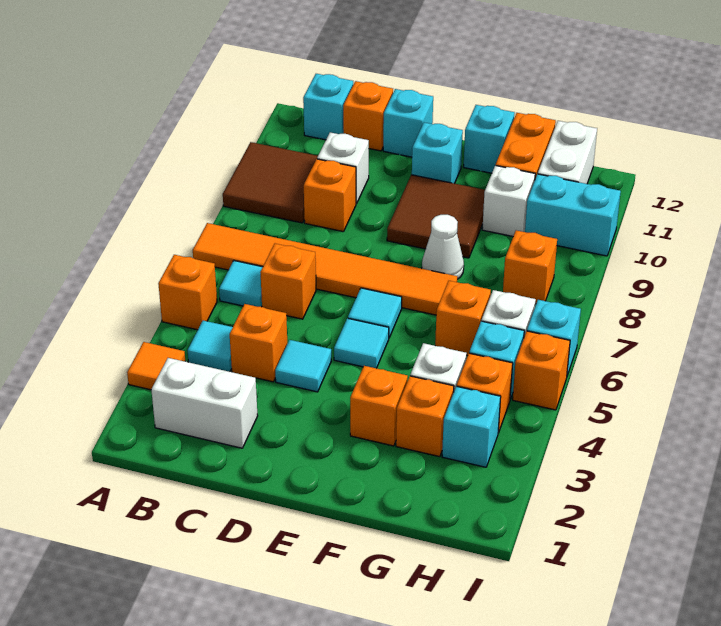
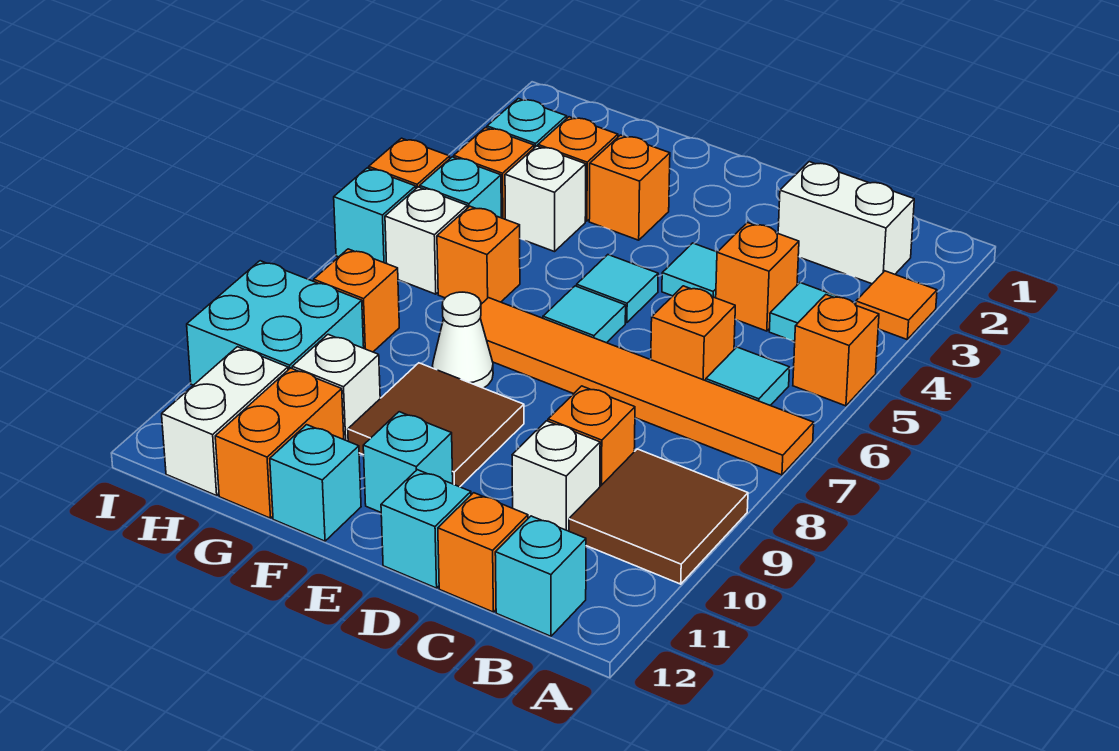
cyan 1x2 brick [525,174,621,256] -> cyan 2x2 brick [187,261,364,385]

